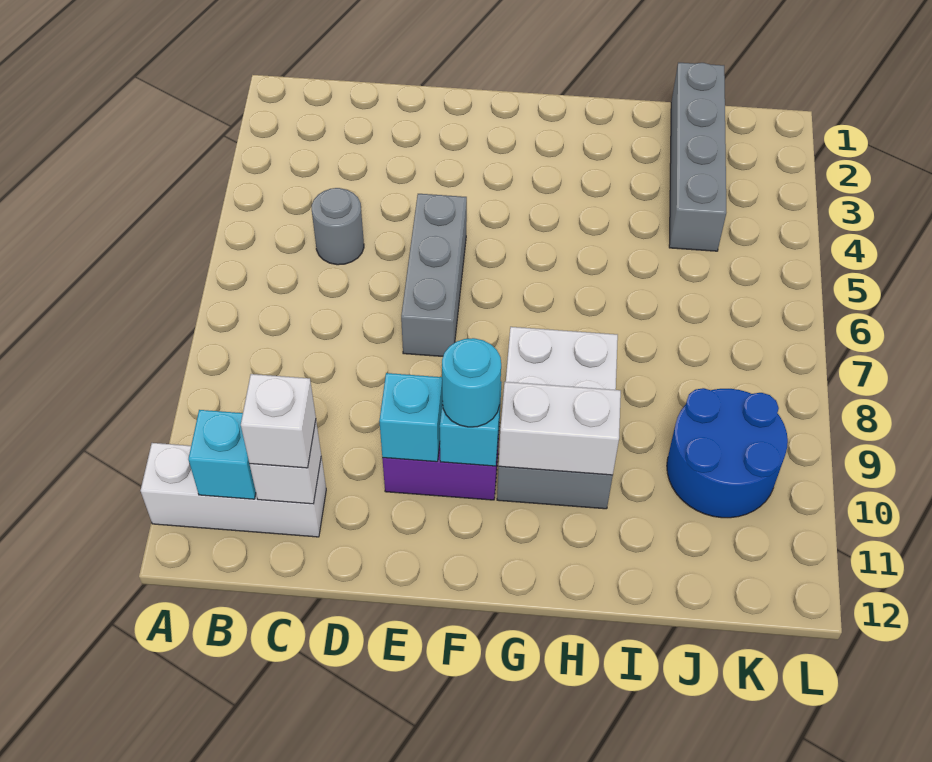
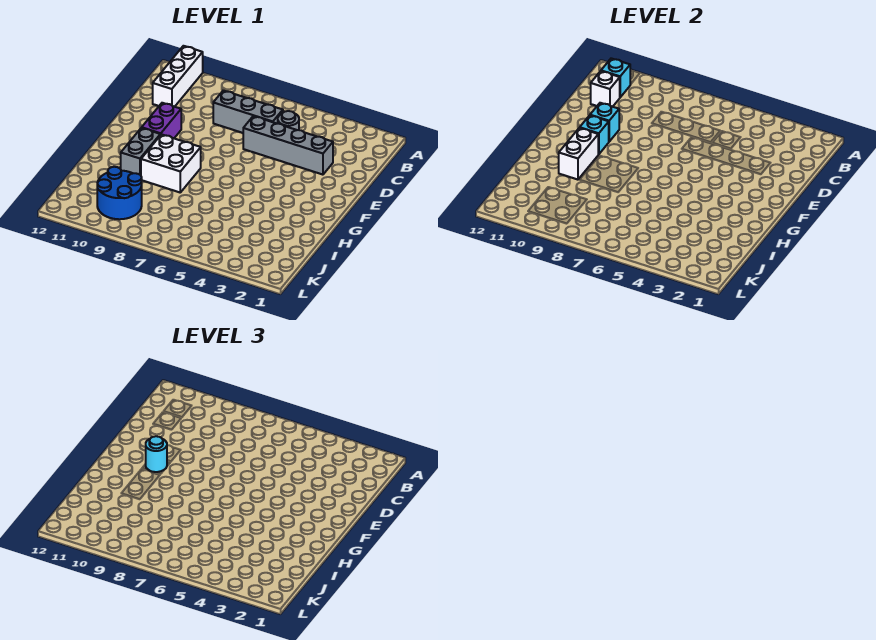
white 1x1 brick [241,374,316,468] -> none
grey 1x3 brick [401,194,467,356] -> grey 1x3 brick moved to [213,90,283,133]
grey 1x4 brick [669,62,726,251] -> grey 1x4 brick moved to [243,116,333,175]

